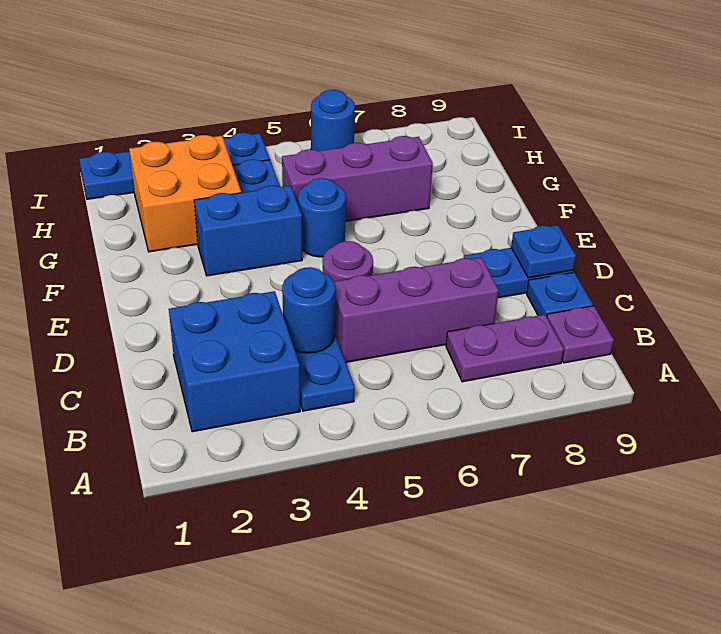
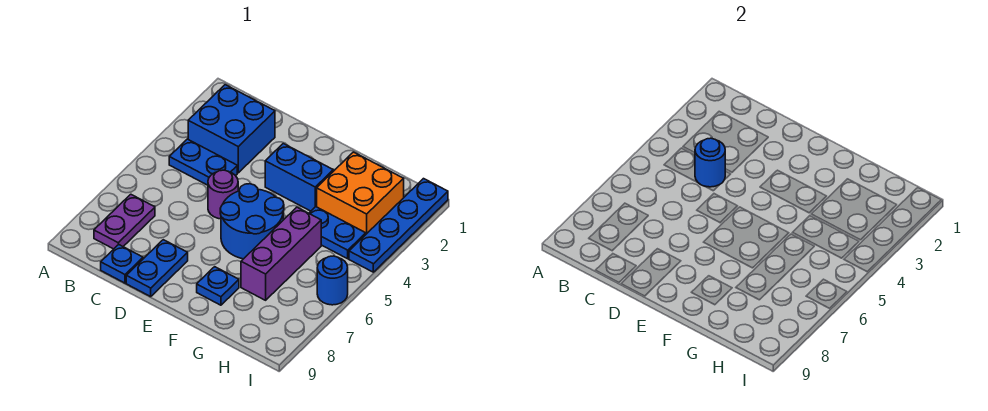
purple 1x1 plate [547,306,614,363] -> none
purple 1x3 brick [334,257,499,362] -> none
blue 1x1 plate [511,225,576,278] -> blue 1x1 plate moved to [197,267,239,305]
blue 1x2 brick [194,186,302,276] -> blue 1x2 brick turned to [265,144,333,211]
blue 1x1 round brick [298,178,346,257] -> blue 2x2 round brick [220,184,284,259]

